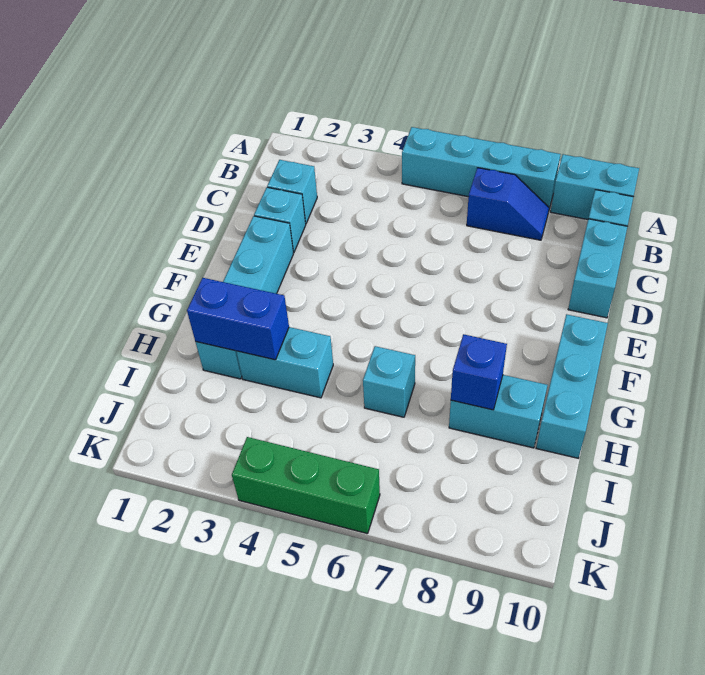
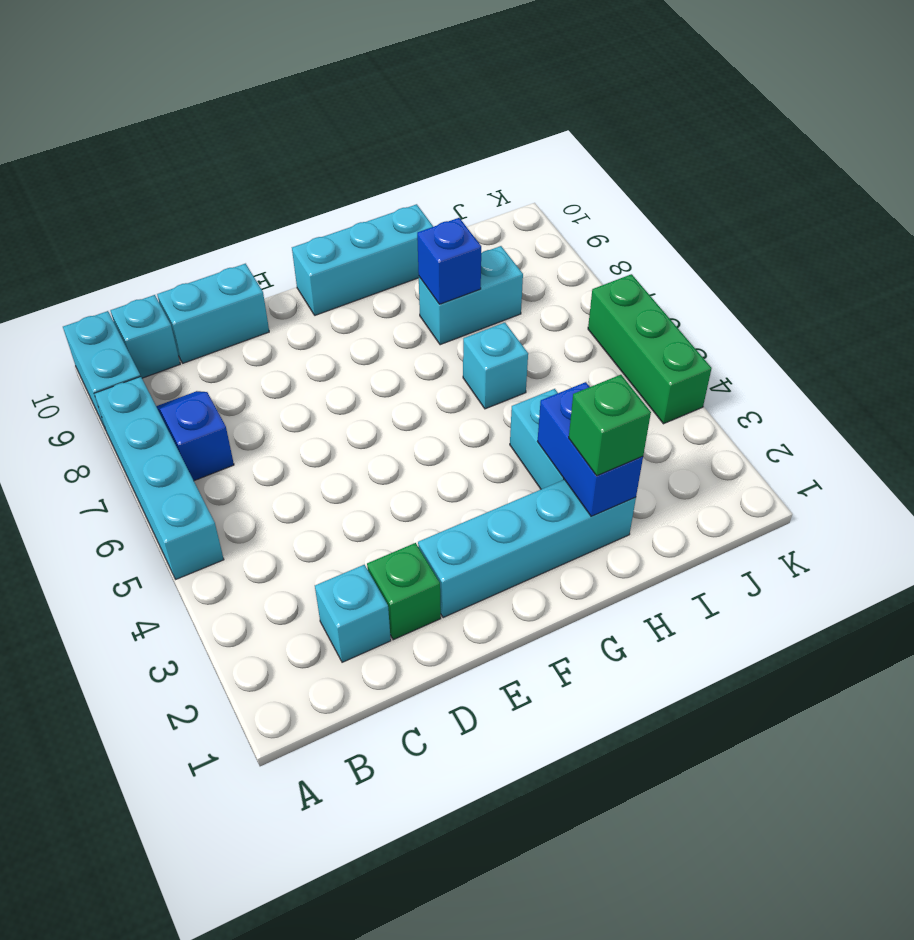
cyan 1x1 brick [254,187,306,252] -> green 1x1 brick [367,543,441,640]
none -> green 1x1 brick [569,375,651,476]
cyan 1x2 brick [449,375,547,448] -> cyan 1x2 brick turned to [419,246,523,345]

